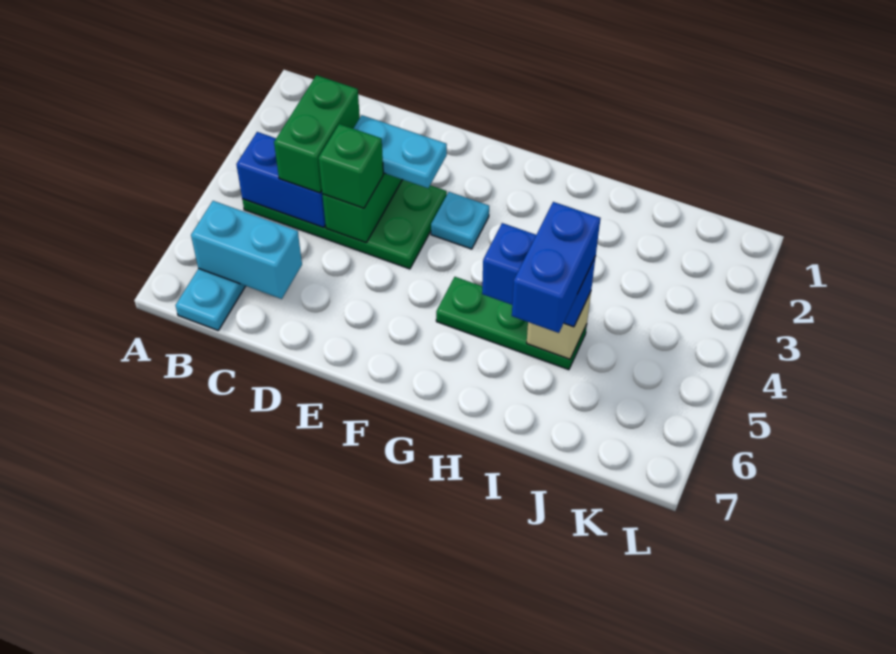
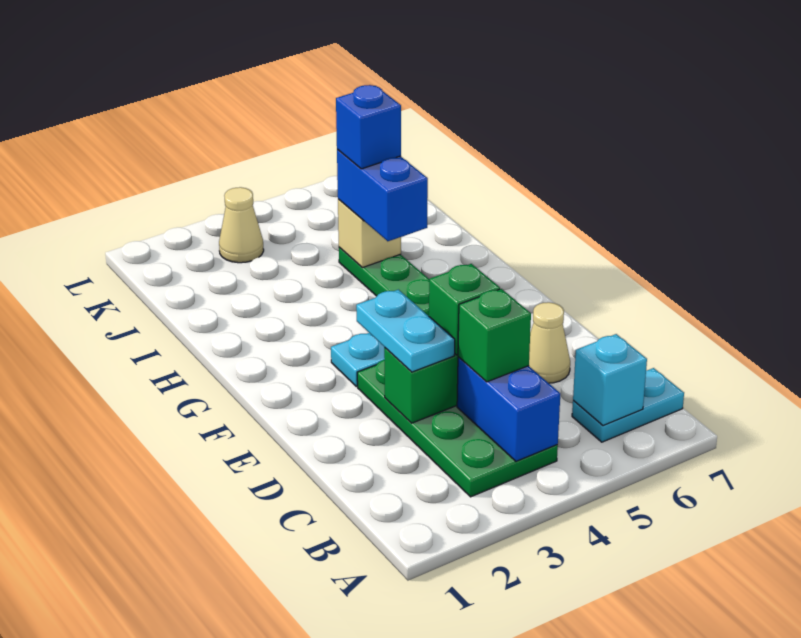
cyan 1x2 brick [191,201,302,299] -> cyan 1x1 brick [573,334,647,426]
green 1x2 brick [274,75,360,193] -> green 1x1 brick [458,289,531,382]
none -> tan 1x1 cone [529,302,570,383]
blue 1x2 brick [512,202,600,333] -> blue 1x1 brick [336,85,401,169]
none -> tan 1x1 cone [219,187,264,263]

